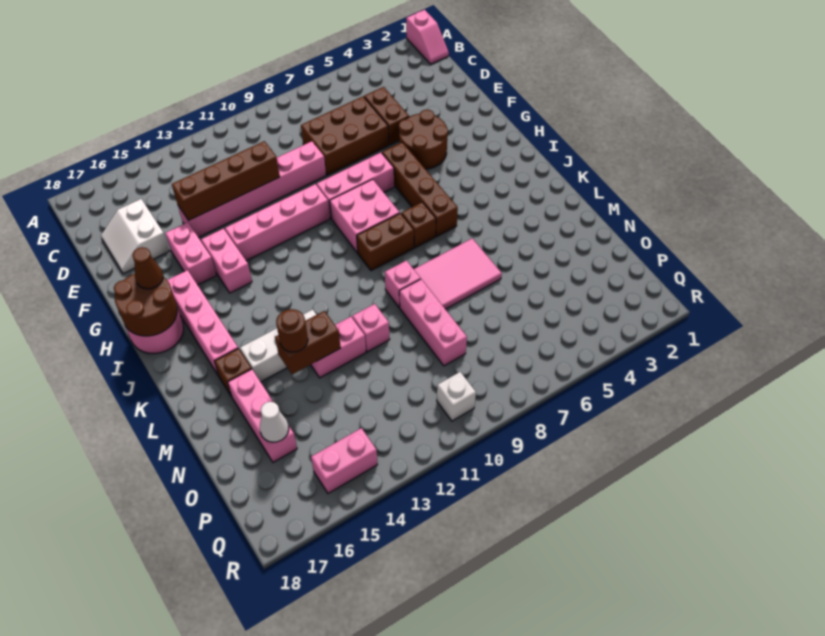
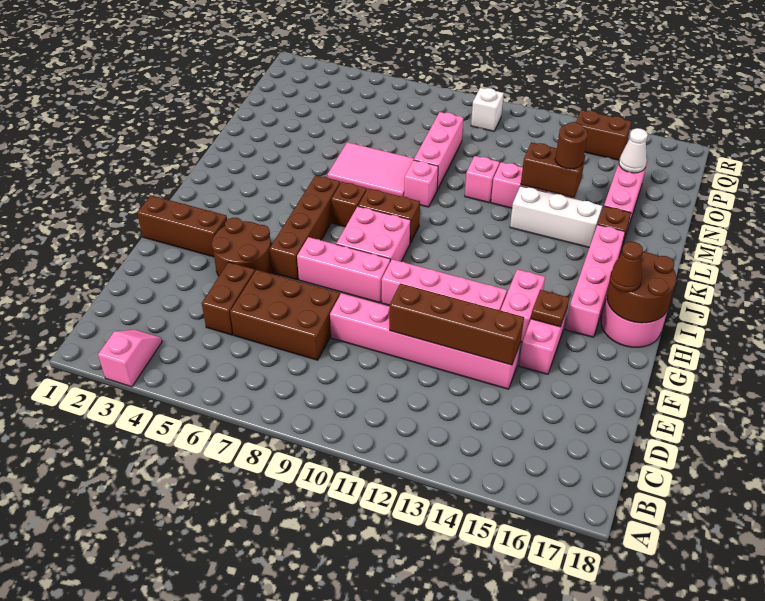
pink 1x2 slope [406,10,449,64] -> pink 1x2 slope moved to [98,330,162,387]
white 2x2 slope [101,199,169,274] -> none
none -> brown 1x3 brick [137,195,227,257]
none -> brown 1x1 plate [531,290,569,327]
pink 1x2 brick [311,428,378,493] -> brown 1x2 brick [576,110,632,160]

